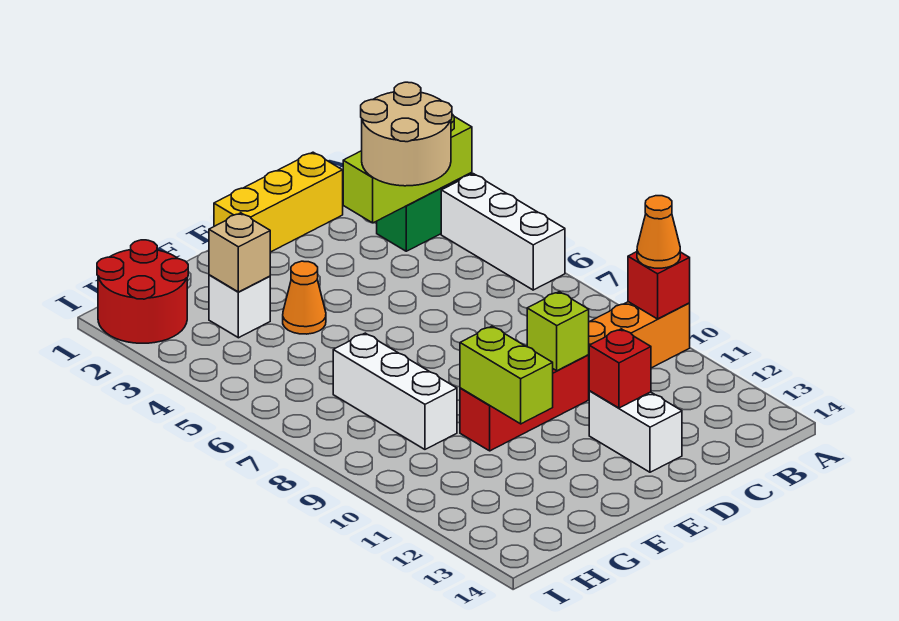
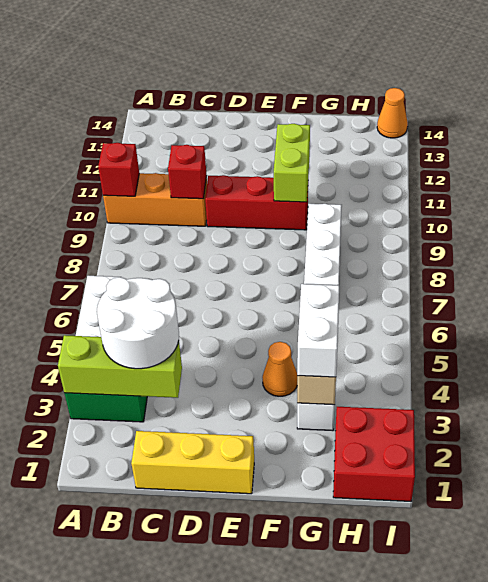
orange 1x1 cone [637,196,680,268] -> orange 1x1 cone moved to [377,88,408,138]
tan 2x2 round brick [361,82,452,186] -> white 2x2 round brick [97,277,179,369]
lime 1x1 brick [527,292,589,371] -> none
white 1x2 brick [589,391,682,472] -> white 1x2 brick moved to [297,284,339,377]
red 1x1 brick [589,329,651,408] -> red 1x1 brick moved to [168,145,207,199]
red 2x2 round brick [97,240,188,343] -> red 2x2 brick [333,407,415,501]

